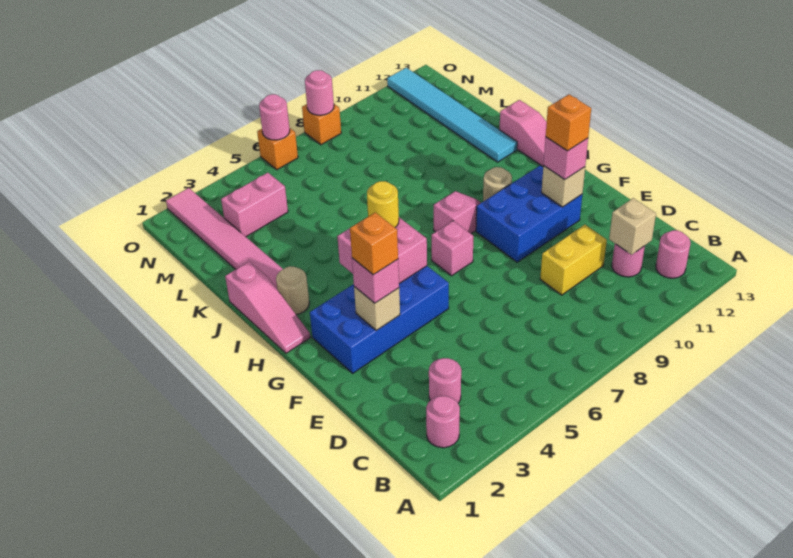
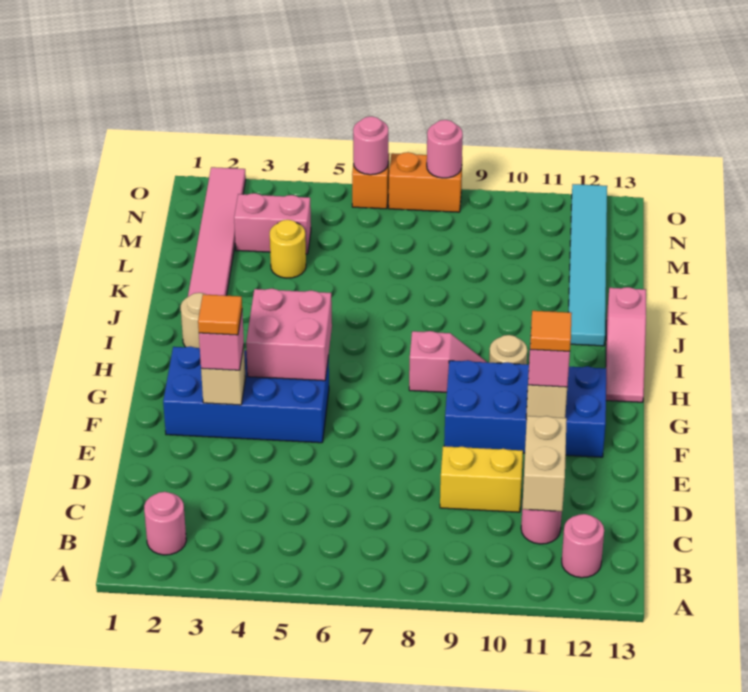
pink 1x1 round brick [429,358,461,403] -> none
tan 1x1 brick [609,198,656,255] -> tan 1x2 brick [522,416,567,511]
orange 1x1 brick [350,212,398,275] -> orange 1x1 tile [198,294,242,335]
blue 2x3 brick [476,166,582,262] -> blue 2x4 brick [444,360,606,457]
orange 1x1 brick [546,94,591,151] -> orange 1x1 tile [530,311,572,351]
pink 1x1 brick [432,221,473,276] -> none
pink 1x3 slope [225,261,310,353] -> none
yellow 1x1 round brick [367,181,399,227] -> yellow 1x1 round brick moved to [270,220,306,278]
orange 1x1 brick [302,104,341,145] -> orange 1x2 brick [389,152,462,212]

